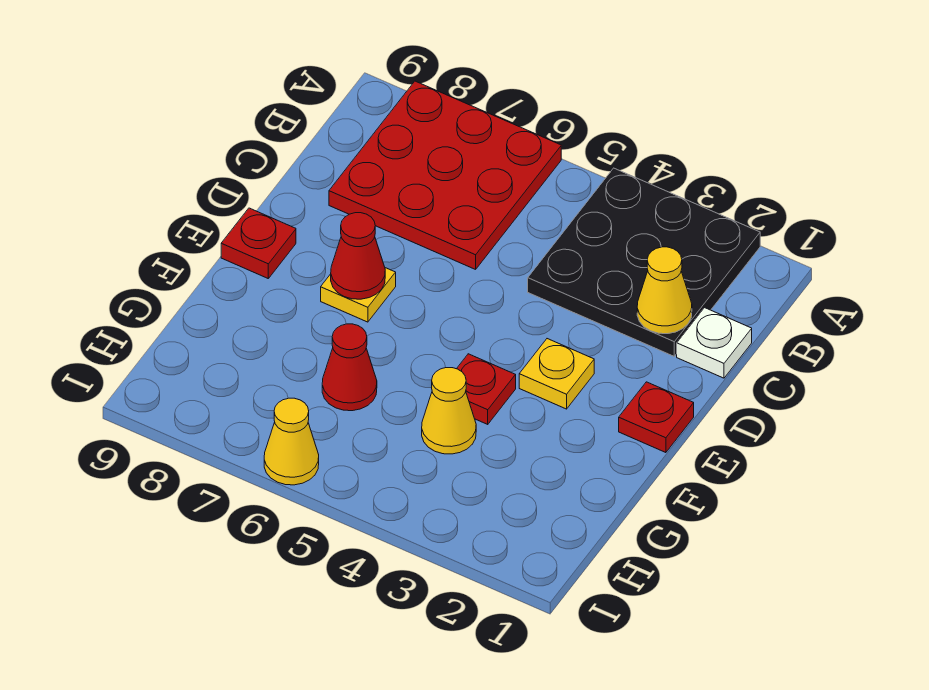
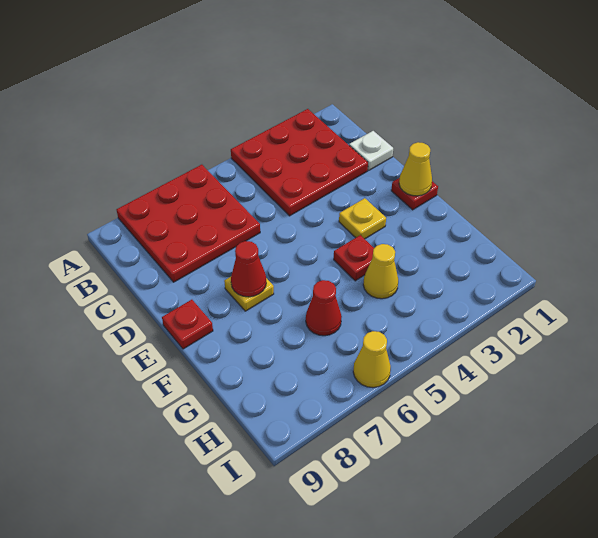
black 3x3 plate [528,168,760,356] -> red 3x3 plate [231,109,368,216]
yellow 1x1 cone [637,247,692,334] -> yellow 1x1 cone moved to [399,142,432,196]

